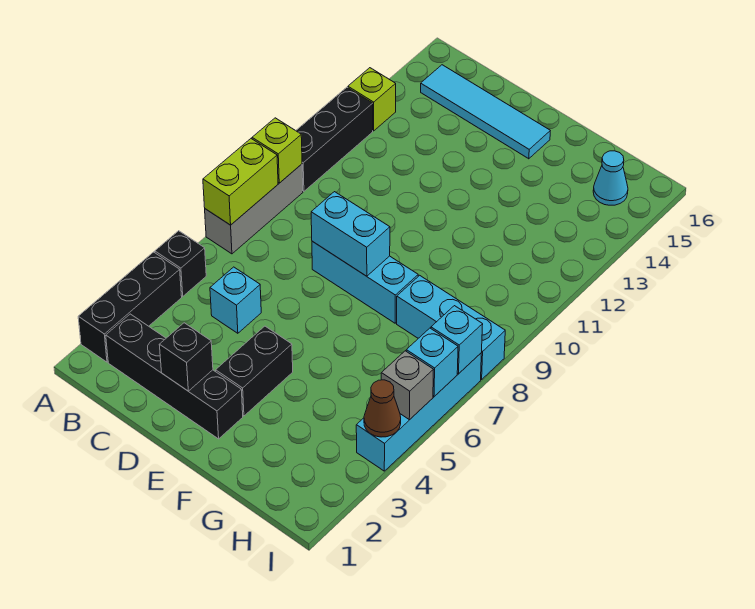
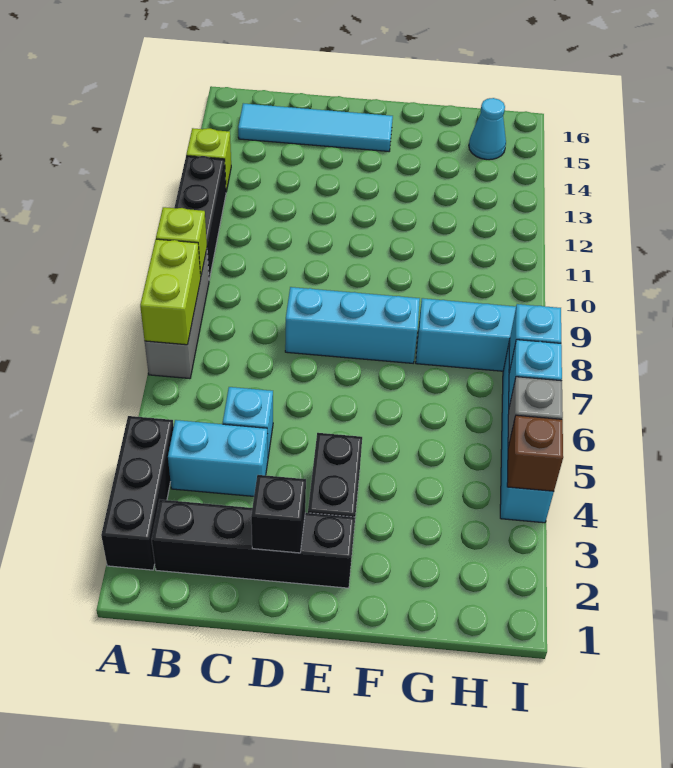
black 1x1 brick [155,231,206,296] -> none
cyan 1x2 brick [311,192,390,276] -> cyan 1x2 brick moved to [168,420,268,496]
brown 1x1 cone [364,380,401,437] -> brown 1x1 brick [507,415,563,491]

